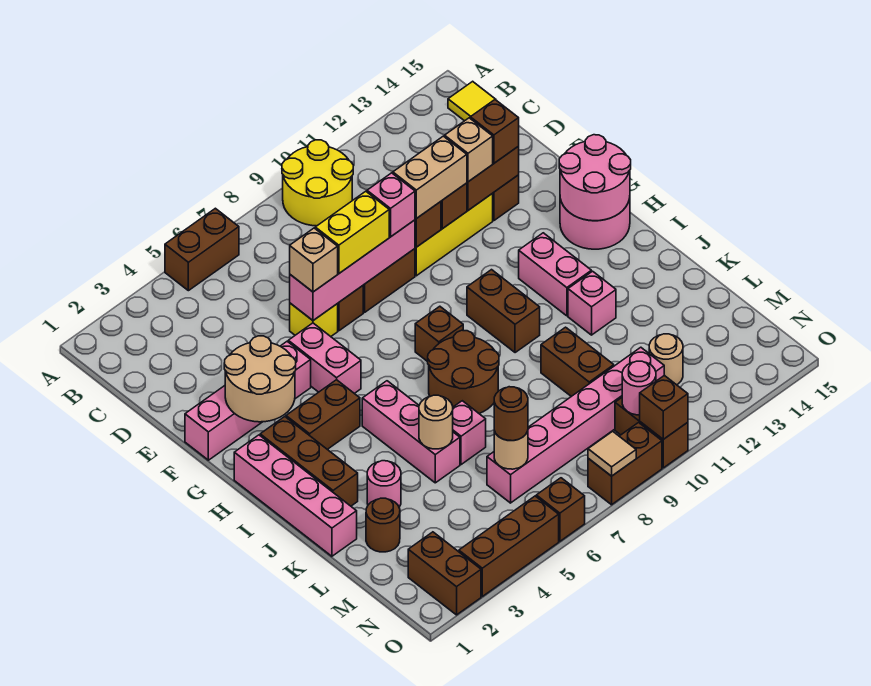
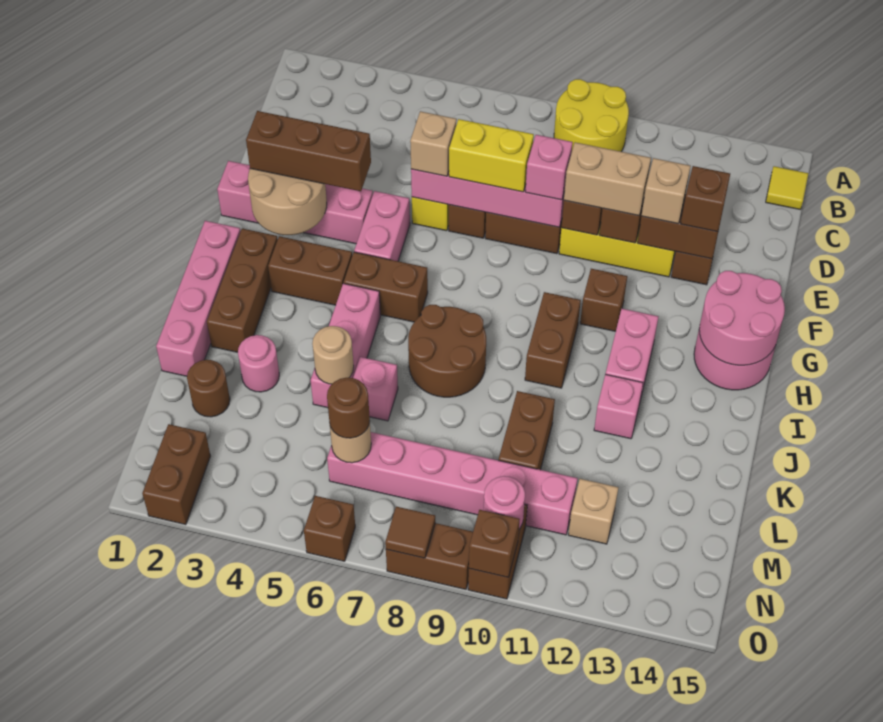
brown 1x2 brick [165,208,239,291] -> brown 1x2 brick moved to [344,252,428,322]
brown 1x1 brick [415,306,463,362] -> brown 1x1 brick moved to [580,269,627,331]
tan 1x1 round brick [649,334,683,385] -> tan 1x1 brick [568,479,619,544]
brown 1x3 brick [459,496,559,596] -> brown 1x3 brick moved to [246,111,371,191]
tan 1x1 tile [588,431,636,476] -> brown 1x1 tile [385,507,435,558]

